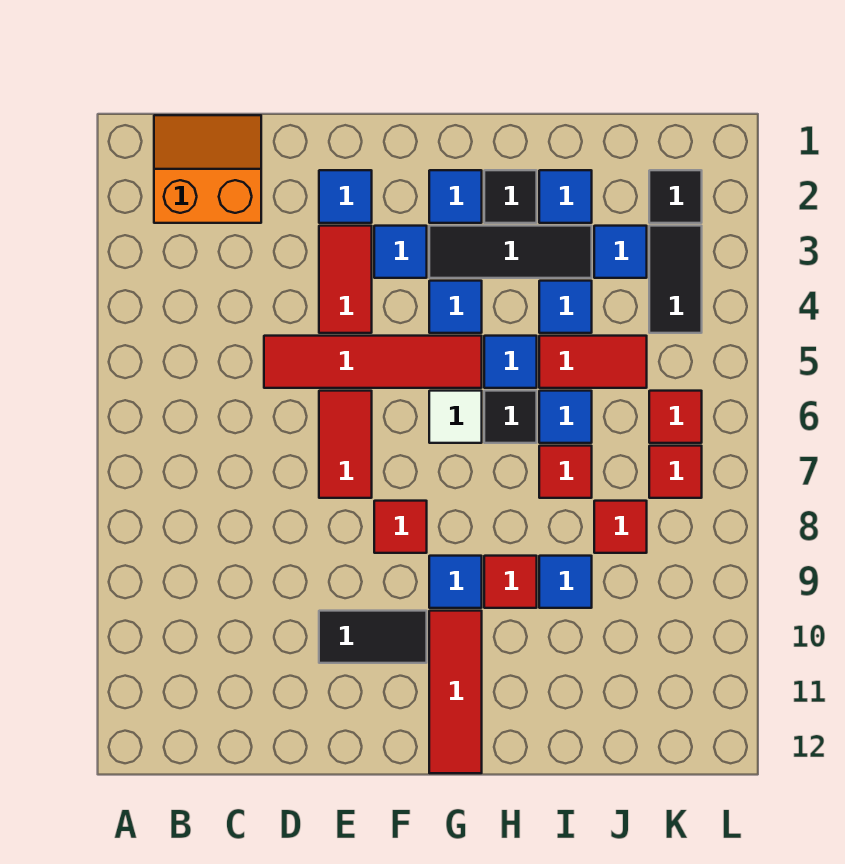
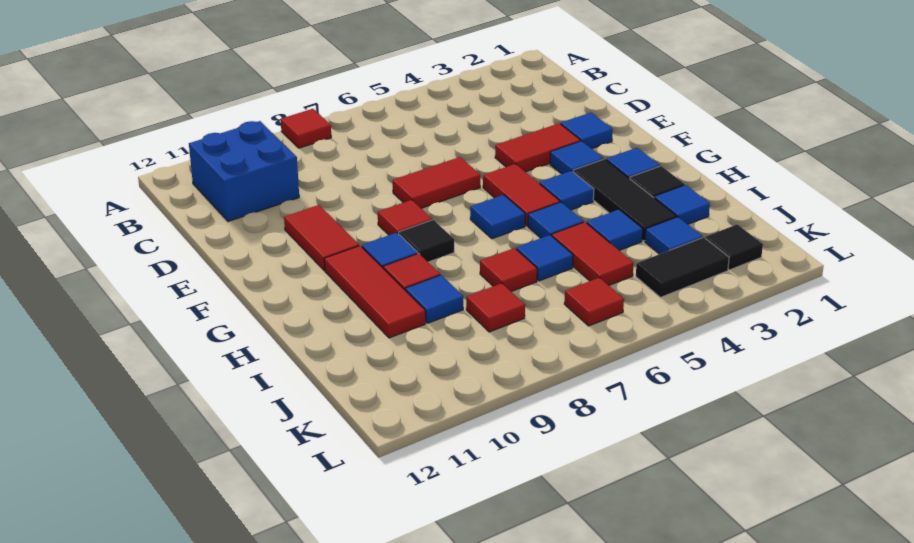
orange 2x2 slope [154,115,261,223] -> none
none -> blue 2x2 brick [189,121,299,221]
red 1x4 tile [264,336,482,388] -> red 1x2 tile [483,164,560,226]
black 1x2 tile [319,611,427,663] -> red 1x2 tile [284,205,359,271]
white 1x1 tile [429,391,482,443] -> blue 1x1 tile [470,195,525,239]
red 1x3 tile [429,611,482,773] -> red 1x3 tile turned to [324,246,426,338]
black 1x1 tile [484,391,537,443] -> black 1x1 tile moved to [399,220,454,262]
red 1x1 tile [649,446,702,498] -> red 1x1 tile moved to [281,109,331,148]

